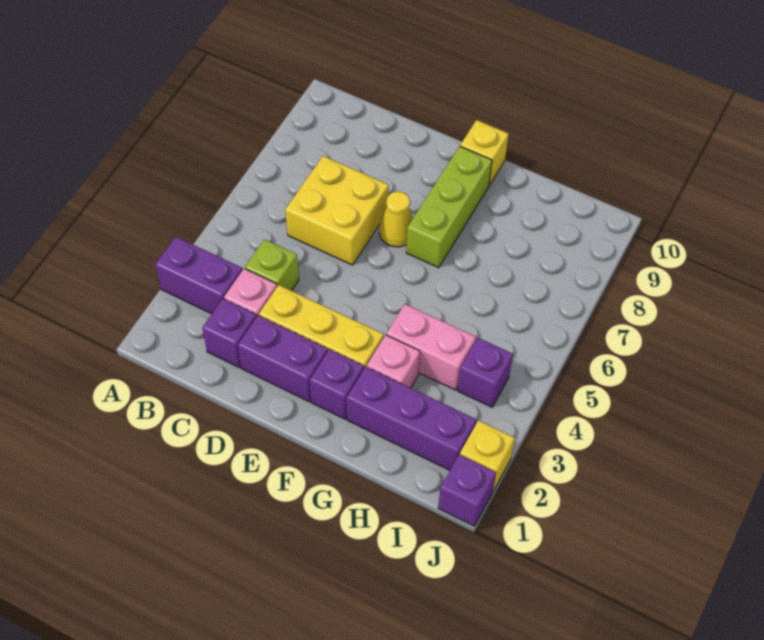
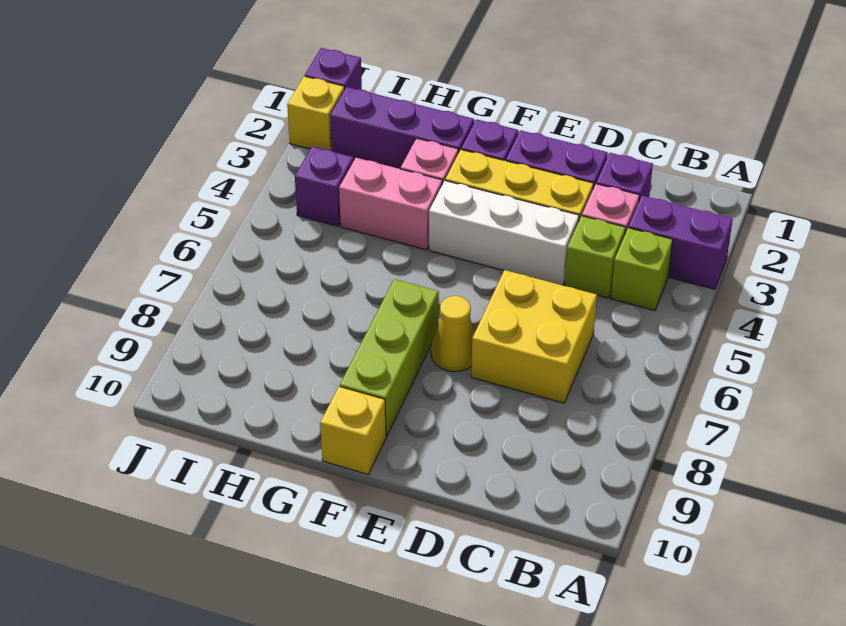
none -> lime 1x1 brick [611,228,673,311]
none -> white 1x3 brick [429,181,579,285]

